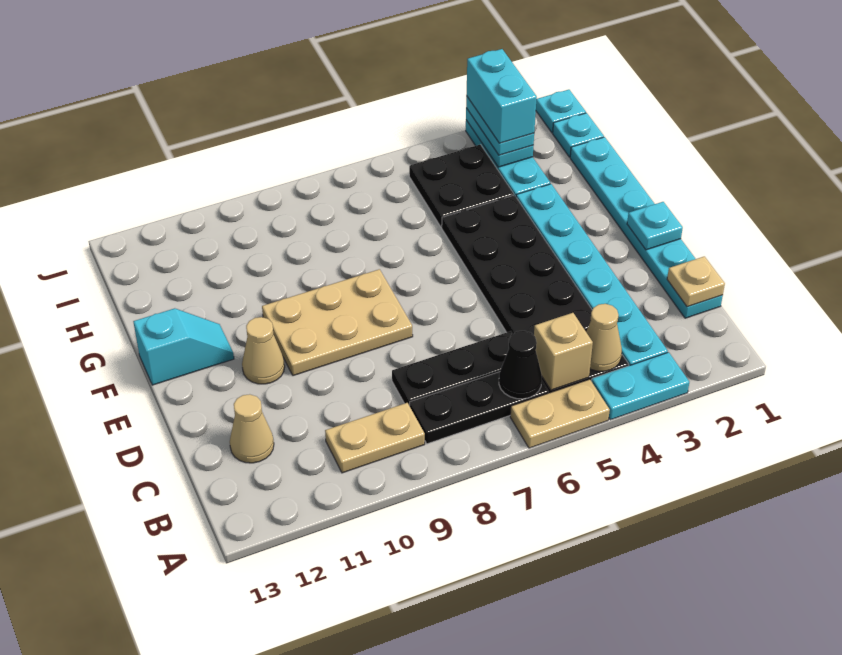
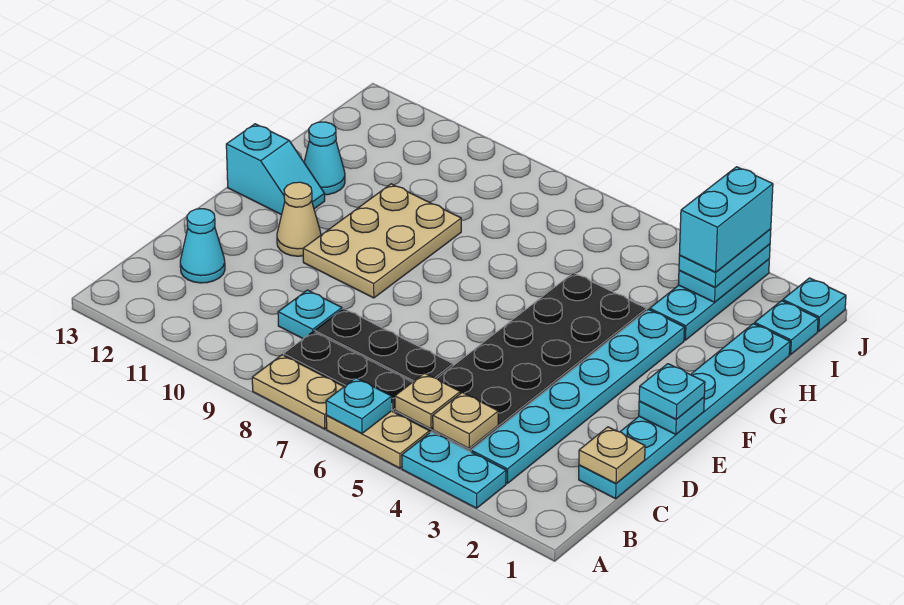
none -> cyan 1x1 plate [326,378,392,433]
tan 1x1 cone [586,304,622,371] -> tan 1x1 plate [433,393,498,449]
tan 1x1 brick [534,313,593,390] -> tan 1x1 plate [395,373,460,429]
black 1x1 cone [499,331,542,399] -> none
tan 1x2 plate [325,403,425,473] -> tan 1x2 plate moved to [252,355,344,429]
none -> cyan 1x1 plate [278,290,342,339]
tan 1x1 cone [230,394,274,463] -> cyan 1x1 cone [180,209,225,283]
none -> cyan 1x1 plate [639,364,705,419]
tan 2x3 plate [262,269,413,376] -> tan 2x3 plate turned to [303,184,461,298]
none -> cyan 1x1 cone [304,122,345,195]
black 2x2 plate [409,144,514,227] -> none

